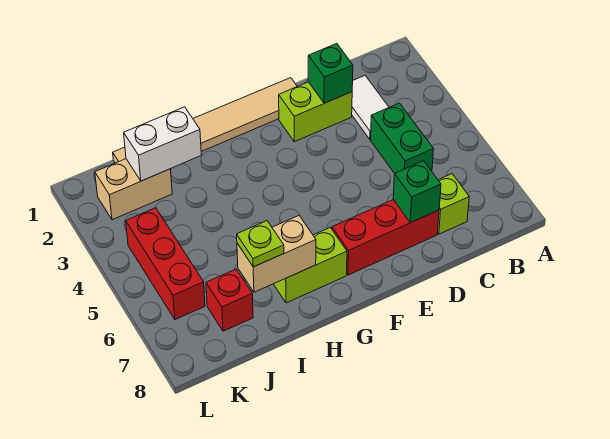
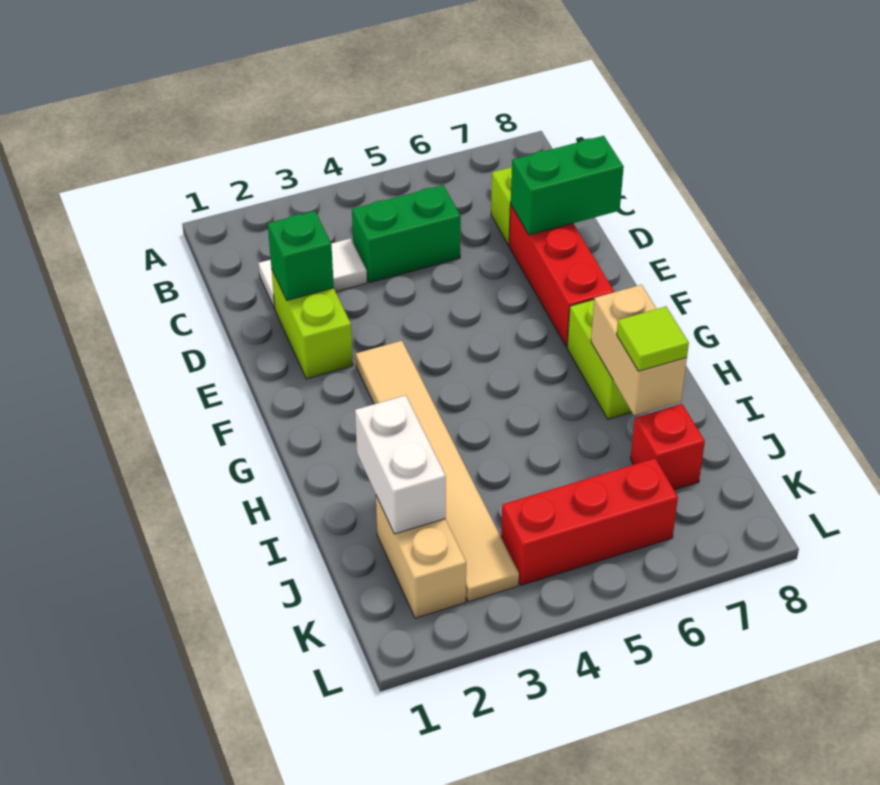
green 1x1 brick [393,161,441,223] -> green 1x2 brick [511,136,624,235]
tan 1x6 tile [113,78,297,163] -> tan 1x6 tile moved to [356,341,519,602]
lime 1x1 plate [237,221,284,267] -> lime 1x1 tile [617,306,689,371]

